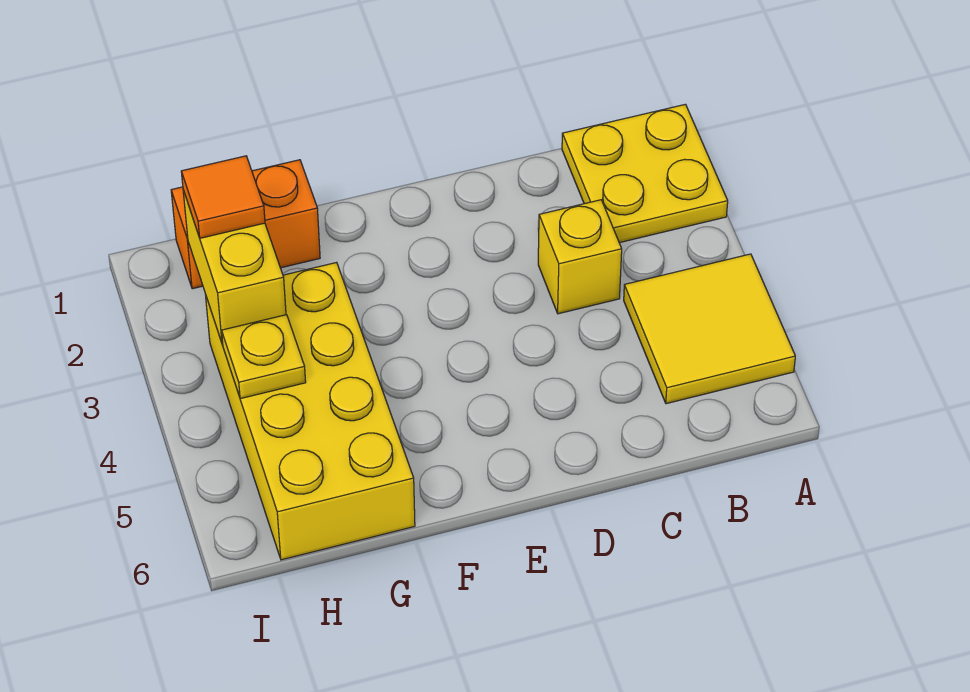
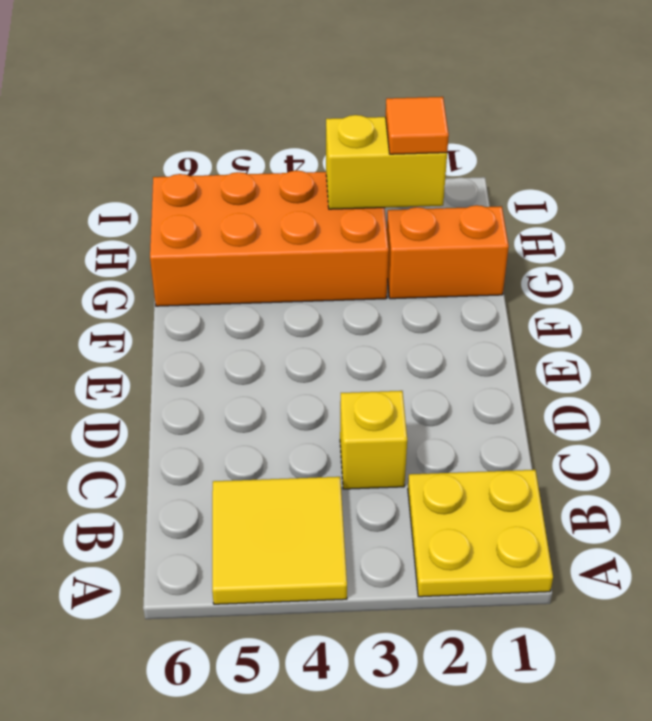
orange 1x2 brick [171,160,320,289] -> orange 1x2 brick turned to [387,205,509,299]
yellow 2x4 brick [205,262,415,560] -> orange 2x4 brick [150,171,389,306]
yellow 1x1 plate [222,315,306,399] -> none

